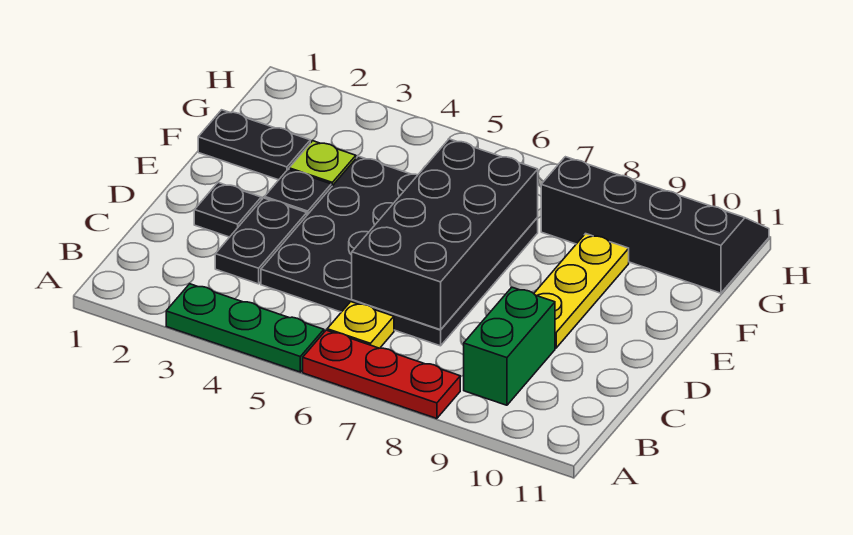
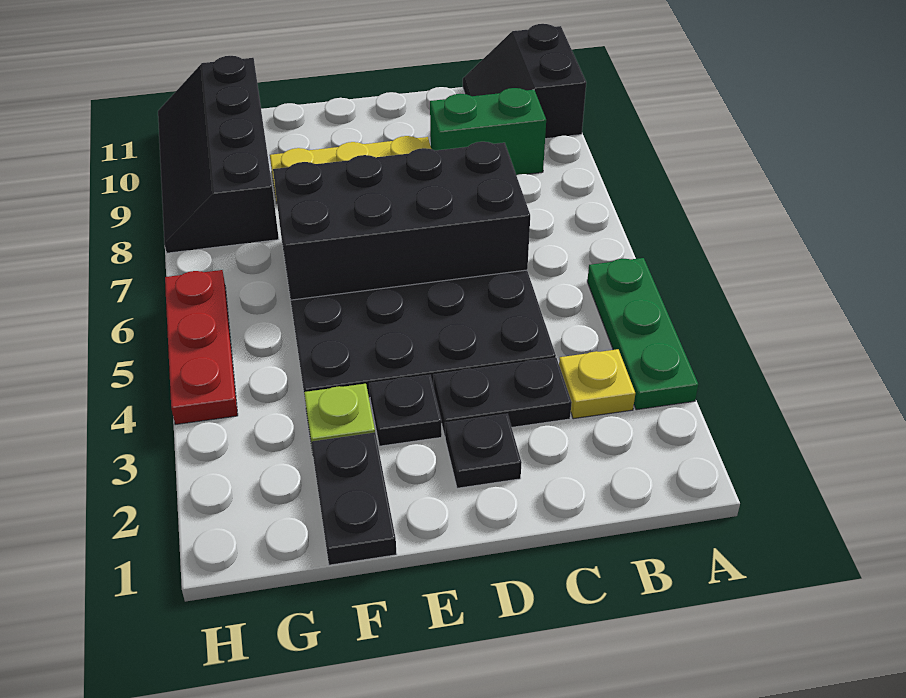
red 1x3 plate [303,330,460,419] -> red 1x3 plate moved to [165,270,238,425]
none -> black 2x2 slope [463,24,586,139]
yellow 1x1 plate [327,302,394,348] -> yellow 1x1 plate moved to [559,349,635,419]

